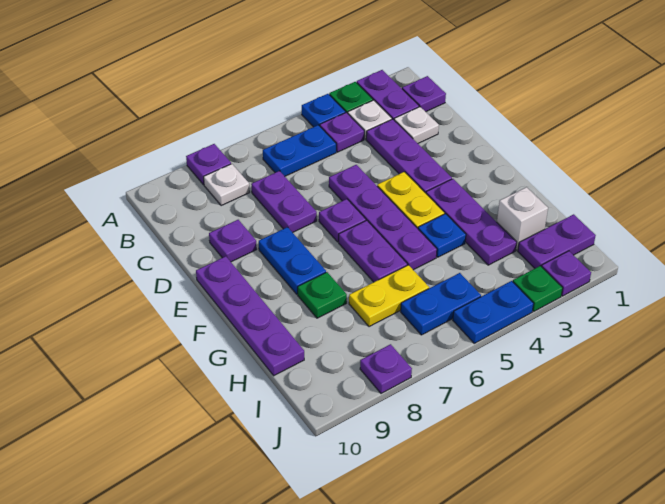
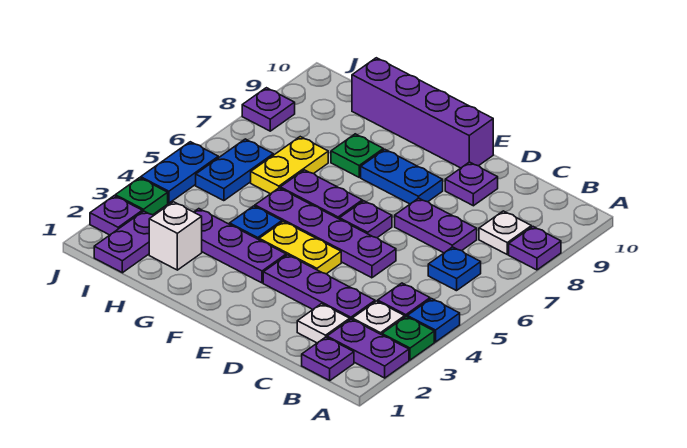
blue 1x2 plate [263,125,336,176] -> blue 1x1 plate [428,247,481,291]
purple 1x4 plate [196,256,304,376] -> purple 1x4 brick [352,58,493,168]

